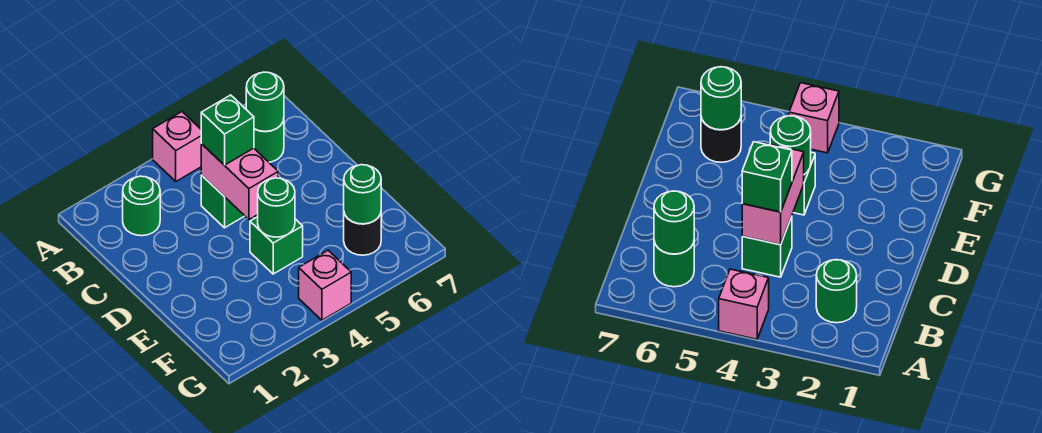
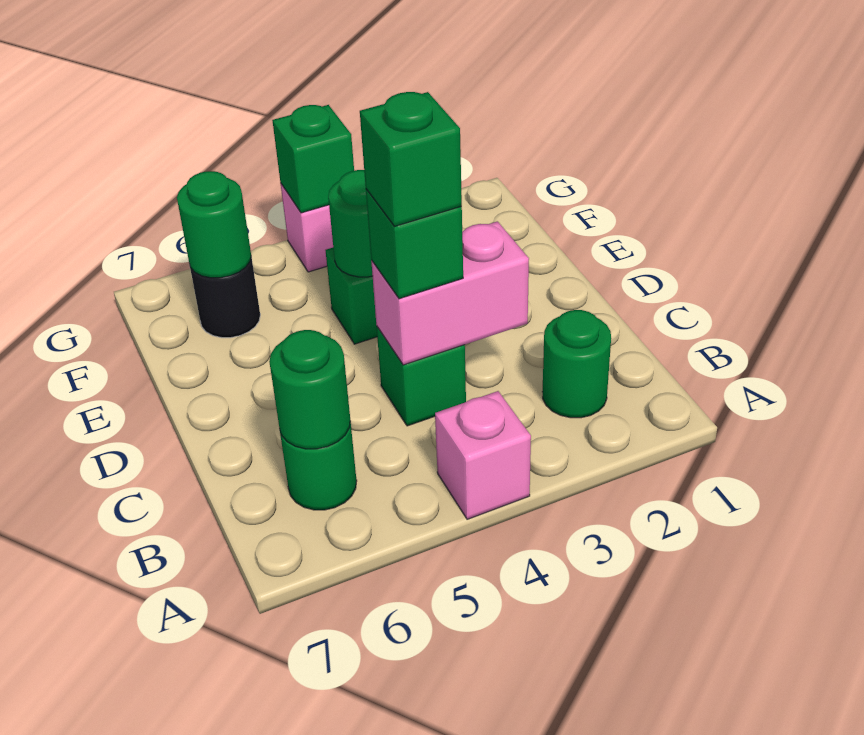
pink 1x2 brick [201,144,278,219] -> pink 1x2 brick turned to [371,221,529,365]
none -> green 1x1 brick [360,92,462,226]
none -> green 1x1 brick [272,105,354,213]

